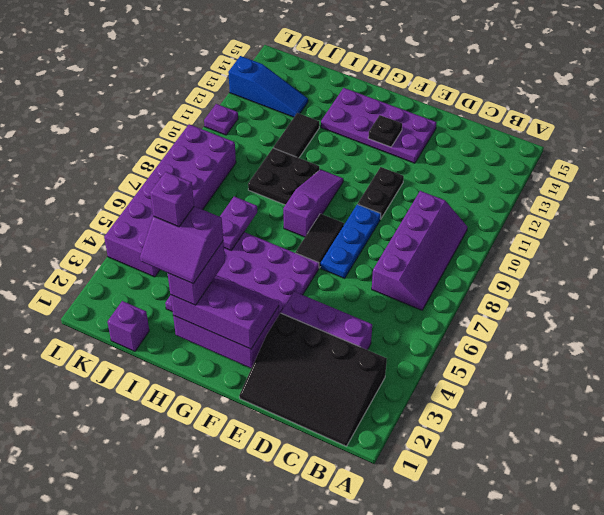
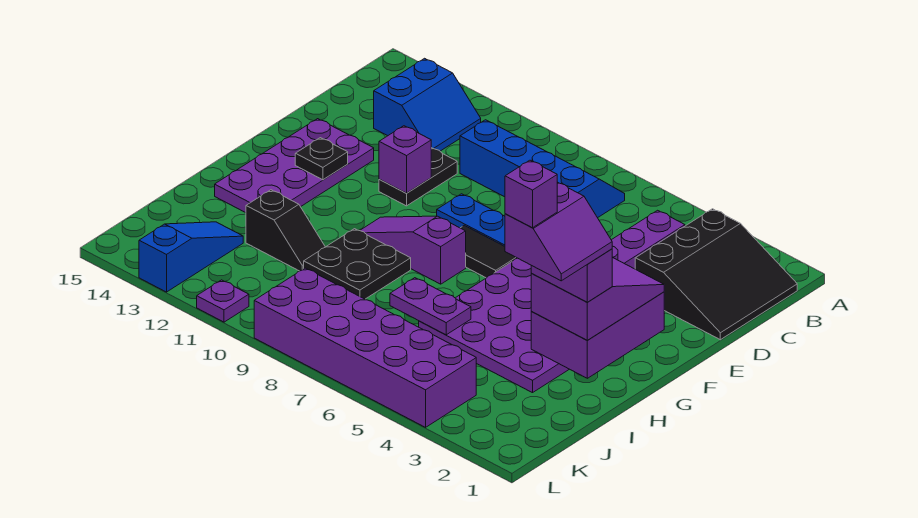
black 3x4 slope [239,313,387,446] -> black 3x3 slope [635,209,797,340]
purple 2x4 slope [372,191,467,310] -> blue 2x4 slope [460,120,625,218]
none -> blue 2x2 slope [374,58,481,151]
black 1x2 plate [358,167,404,219] -> black 1x2 plate turned to [379,148,457,206]
purple 2x3 slope [170,275,279,349] -> purple 2x3 slope turned to [531,257,664,340]
black 1x2 tile [273,113,319,158] -> black 1x2 slope [246,190,325,271]
purple 1x1 brick [107,301,149,351] -> purple 1x1 brick moved to [379,126,431,193]

